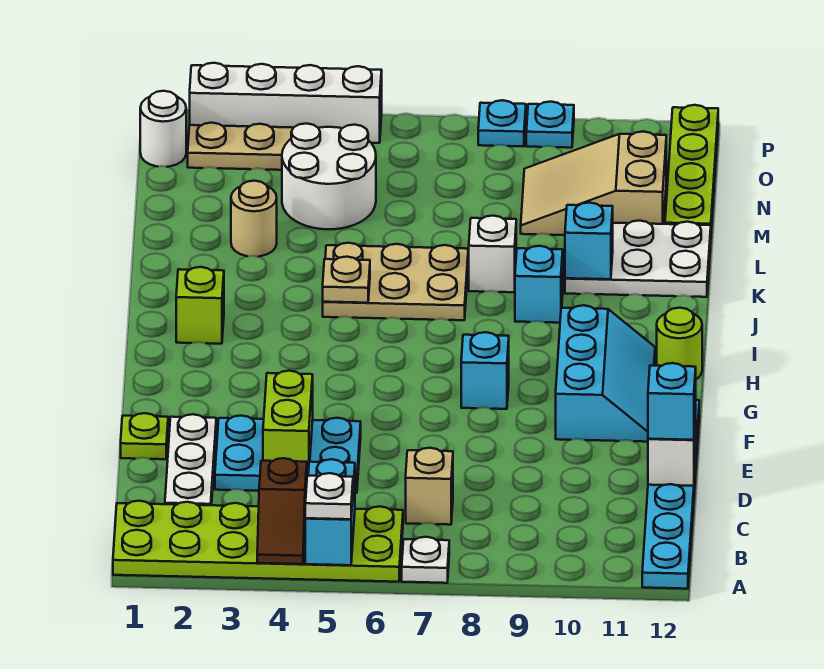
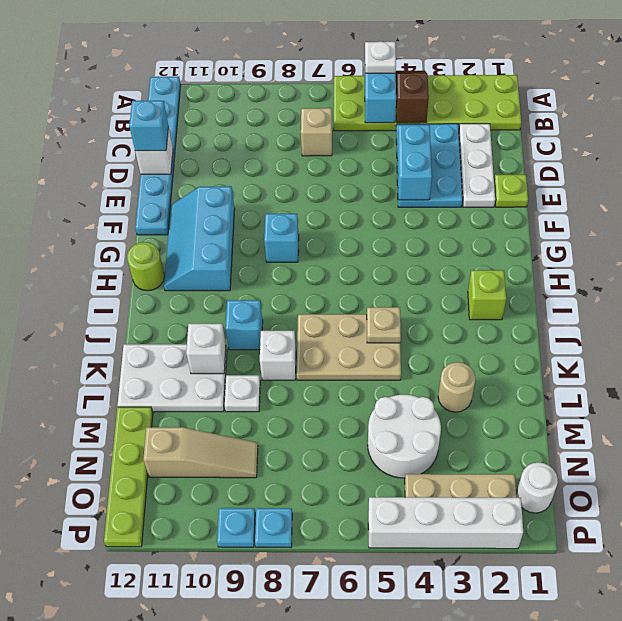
white 1x1 plate [402,537,449,583] -> white 1x1 plate moved to [224,375,260,412]
cyan 2x3 plate [215,416,361,493] -> cyan 2x3 plate turned to [396,124,462,207]
lime 1x2 brick [263,371,313,476] -> cyan 1x2 brick [397,125,432,200]
cyan 1x1 brick [565,203,613,279] -> white 1x1 brick [186,324,226,374]
tan 2x3 slope [521,132,666,235] -> tan 1x3 slope [143,427,258,478]

